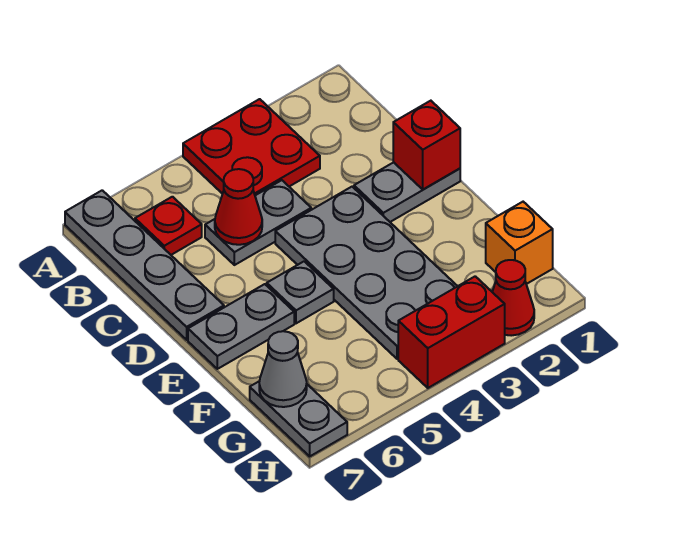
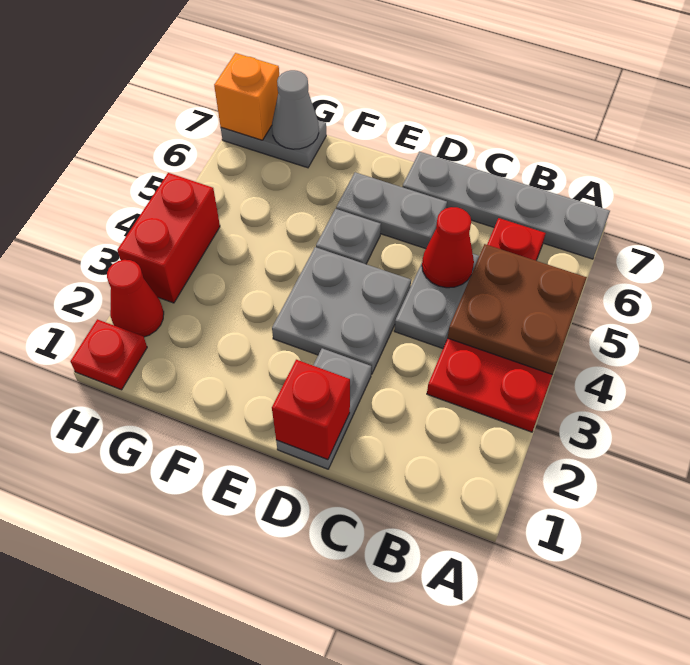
none -> brown 2x2 plate [448,244,587,375]
grey 2x4 plate [275,187,457,359] -> grey 2x2 plate [272,247,411,374]
grey 1x2 plate [188,284,294,369] -> grey 1x2 plate turned to [336,172,447,249]
orange 1x1 brick [486,202,553,284] -> orange 1x1 brick moved to [214,53,279,140]
none -> red 1x1 plate [70,319,147,390]

